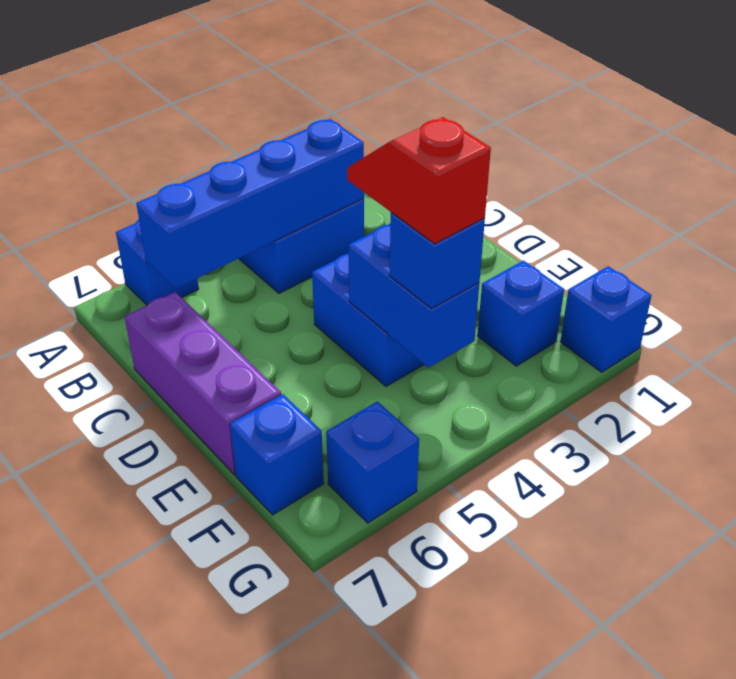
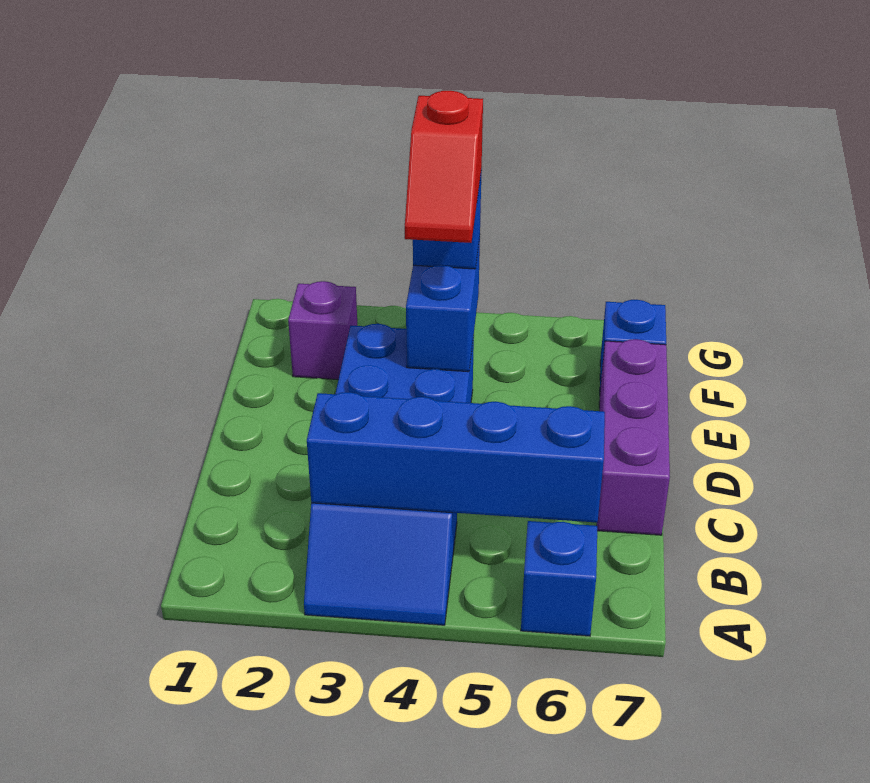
blue 1x1 brick [478,261,564,366] -> purple 1x1 brick [288,281,358,380]
blue 1x1 brick [560,266,652,372] -> none
blue 1x1 brick [326,401,419,523] -> none

